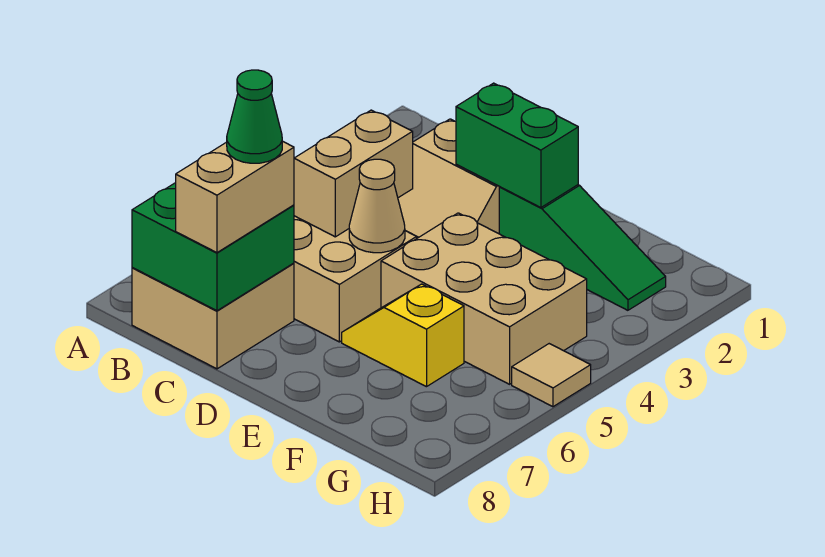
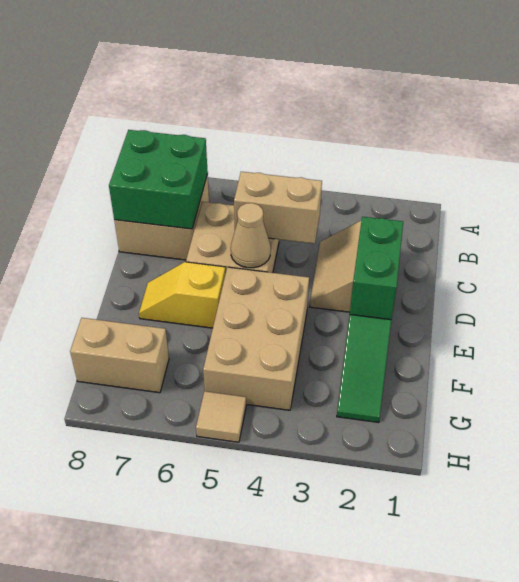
tan 1x2 brick [176,141,294,253] -> tan 1x2 brick moved to [70,318,169,393]
green 1x1 cone [227,70,282,163] -> none
yellow 1x2 slope [342,284,464,387] -> yellow 1x2 slope turned to [139,262,225,328]

